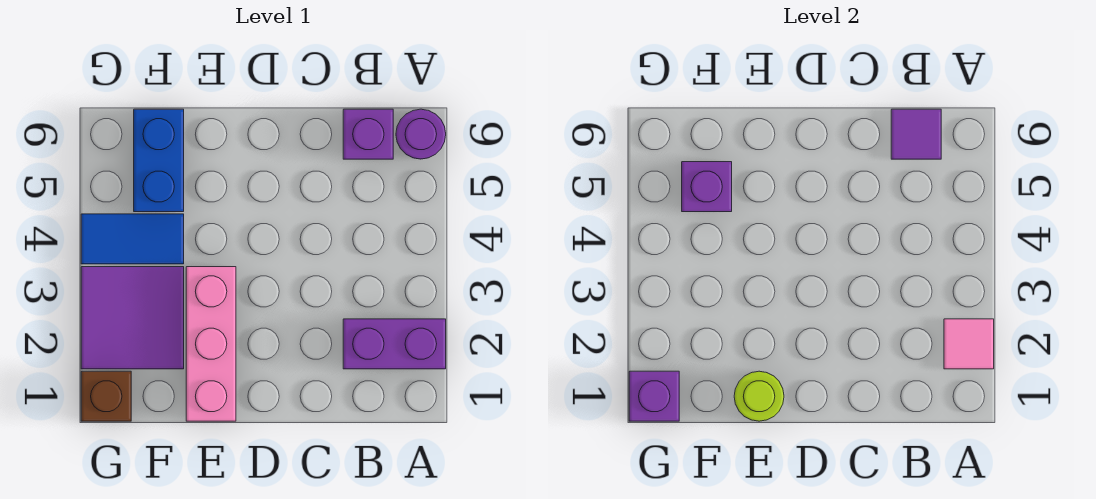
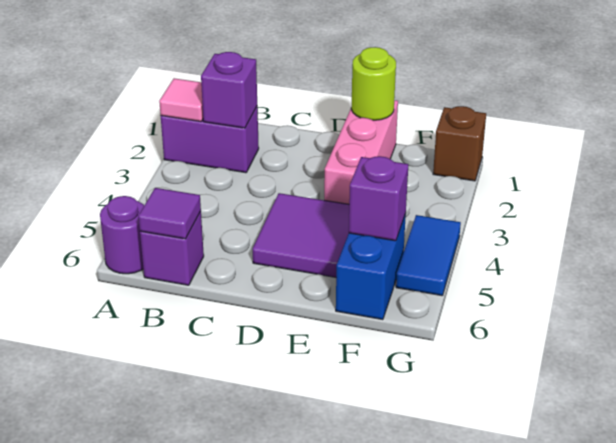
purple 2x2 tile [81,267,184,369] -> purple 2x2 tile moved to [253,193,349,277]
blue 1x2 tile [81,214,184,264] -> blue 1x2 tile turned to [396,215,461,296]
purple 1x1 brick [629,371,679,421] -> purple 1x1 brick moved to [201,52,257,128]

